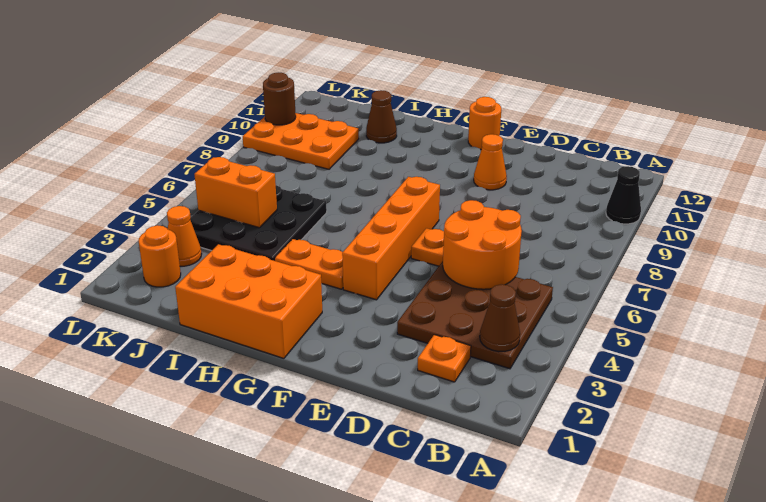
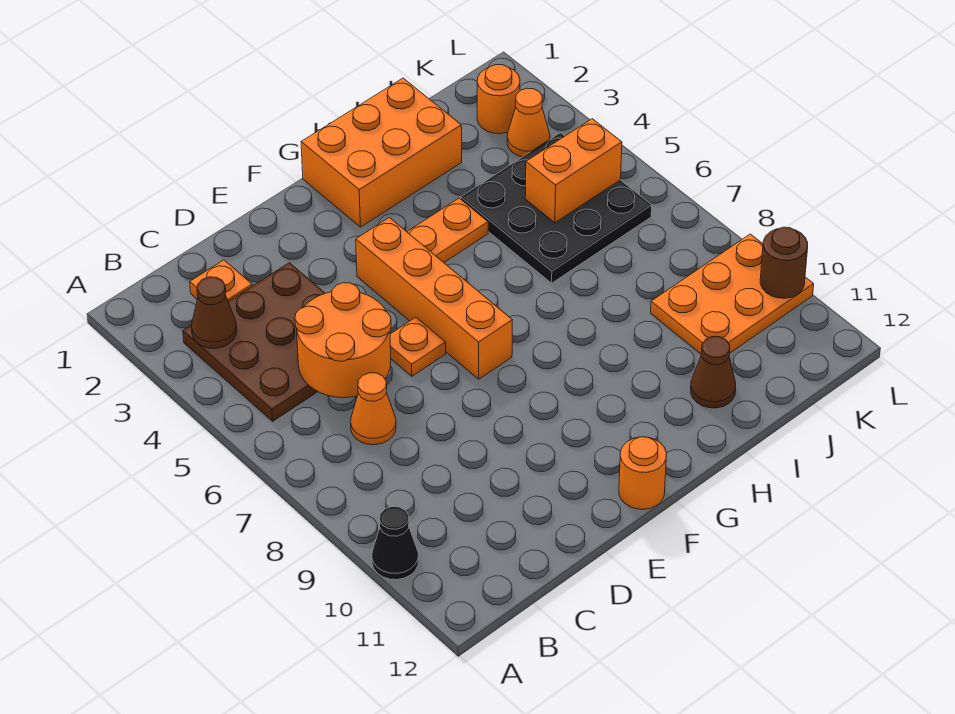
orange 1x1 cone [474,134,507,190] -> orange 1x1 cone moved to [351,373,396,445]

